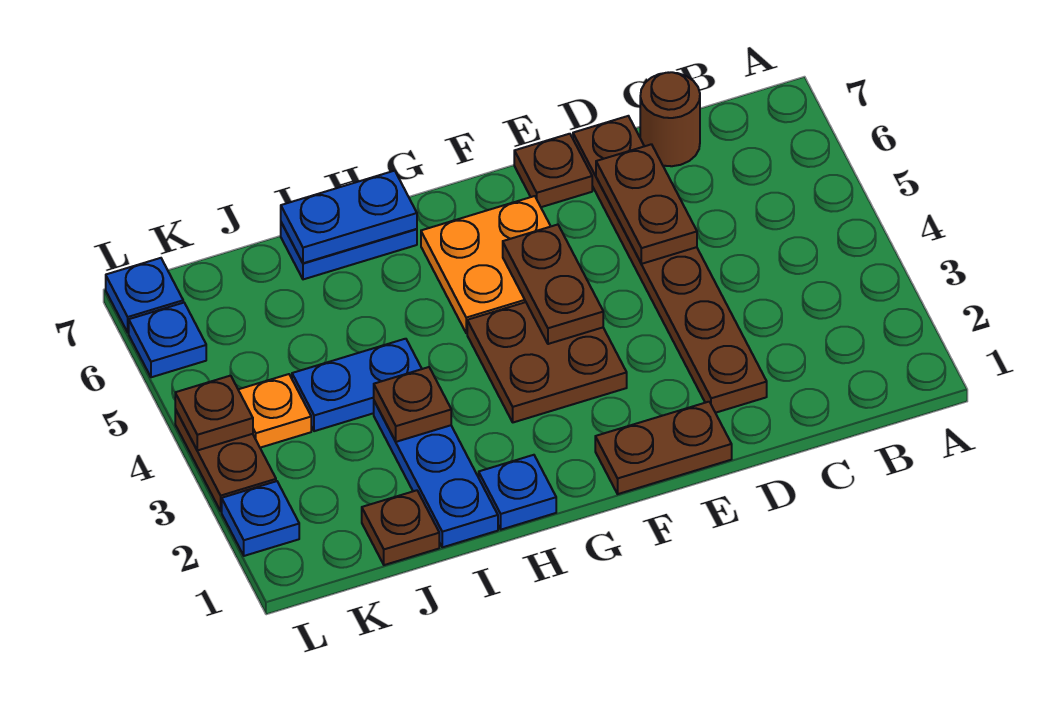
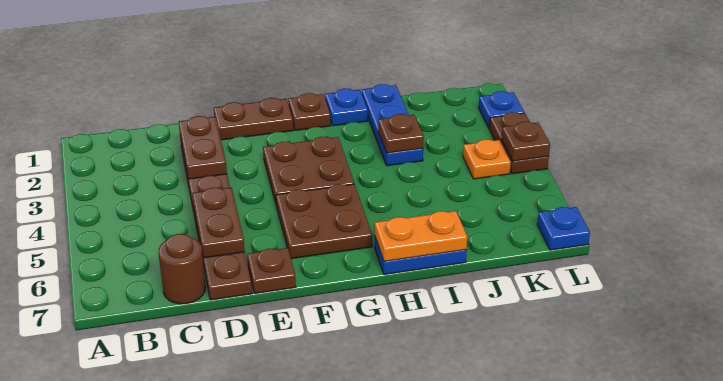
brown 1x2 plate [503,225,603,344] -> brown 1x2 plate moved to [179,116,227,179]
orange 2x2 plate [421,196,551,333] -> brown 2x2 plate [276,184,372,259]
blue 1x2 plate [281,171,417,263] -> orange 1x2 plate [375,211,467,261]
blue 1x2 plate [292,339,422,431] -> none
brown 1x1 plate [362,490,439,565] -> brown 1x1 plate moved to [288,93,331,131]
blue 1x1 plate [129,303,206,377] -> none

